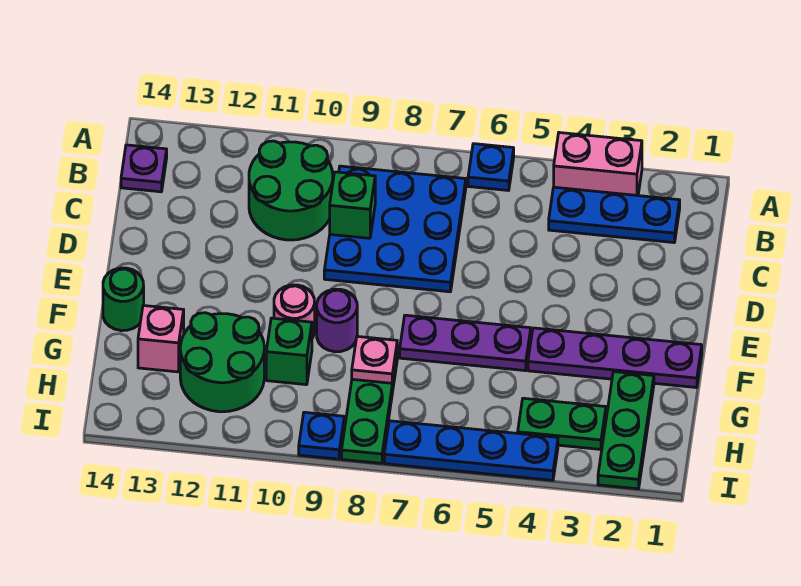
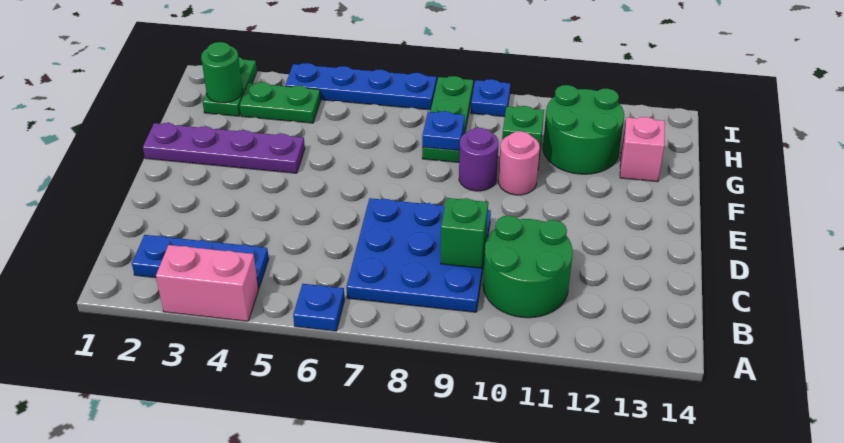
purple 1x1 plate [121,145,167,192] -> none
purple 1x3 plate [400,315,531,371] -> none
green 1x1 round brick [103,268,144,331] -> green 1x1 round brick moved to [201,42,243,103]
green 1x3 plate [598,372,654,489] -> green 1x2 plate [203,57,257,116]
pink 1x1 plate [352,336,397,383] -> blue 1x1 plate [422,111,465,151]

